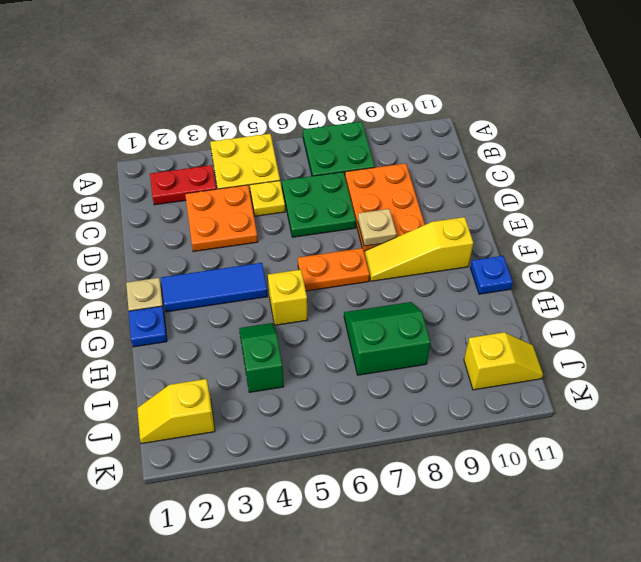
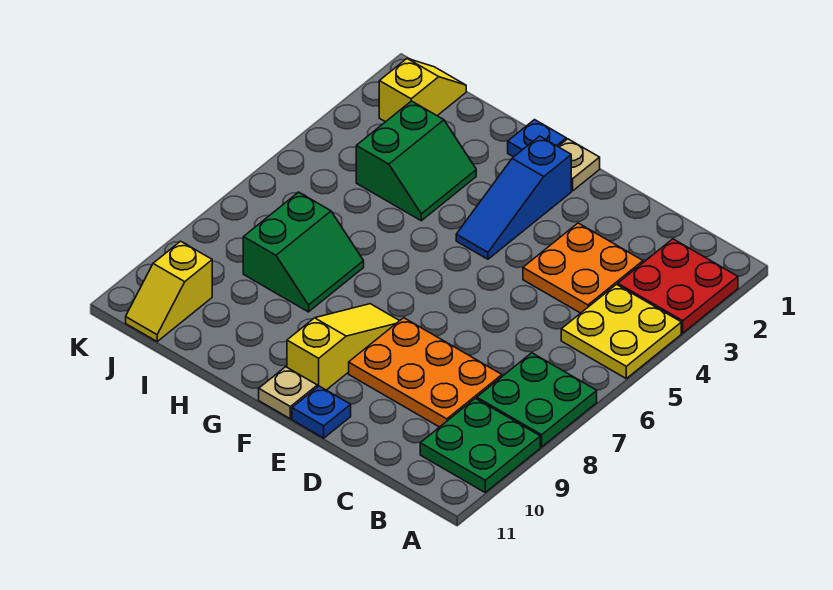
red 1x2 plate [150,165,216,205] -> red 2x2 plate [618,239,738,333]
yellow 1x1 plate [250,181,285,216] -> none
green 2x2 plate [282,172,356,237] -> green 2x2 plate moved to [420,398,540,492]
tan 1x1 plate [358,209,397,246] -> tan 1x1 plate moved to [259,367,317,419]
blue 1x3 tile [161,263,268,312] -> blue 1x3 slope [456,136,571,259]
orange 1x2 plate [298,248,370,291] -> none
yellow 1x1 brick [268,270,308,325] -> none
blue 1x1 plate [471,256,513,294] -> blue 1x1 plate moved to [292,386,351,438]
green 1x2 slope [239,323,284,392] -> green 2x2 slope [356,101,476,221]

